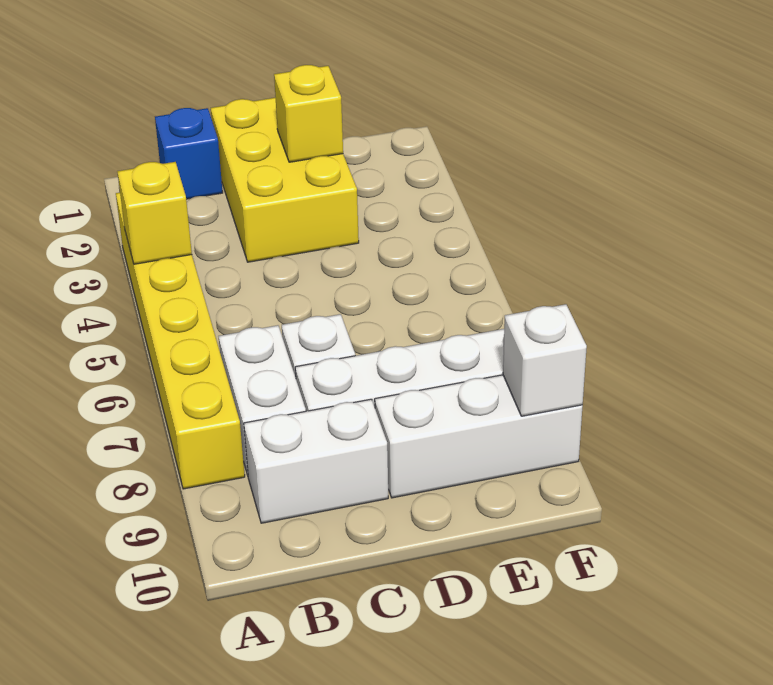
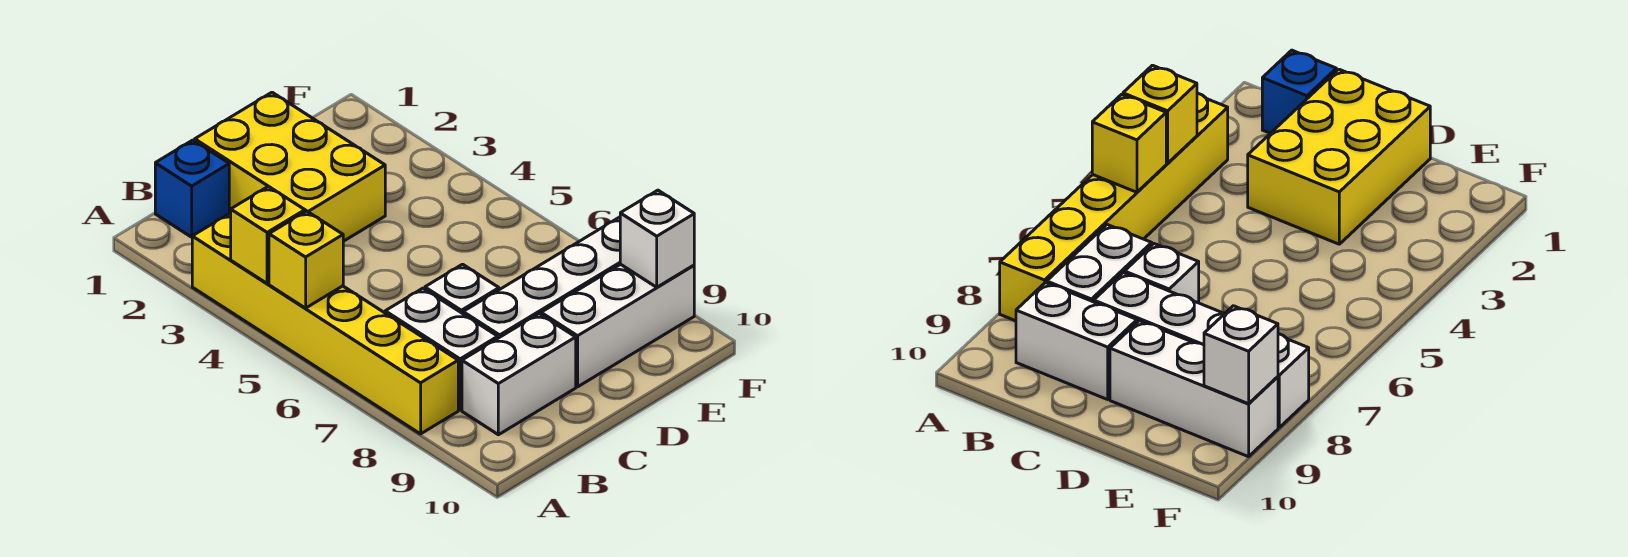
yellow 1x1 brick [274,65,343,162] -> yellow 1x1 brick moved to [269,211,343,308]

